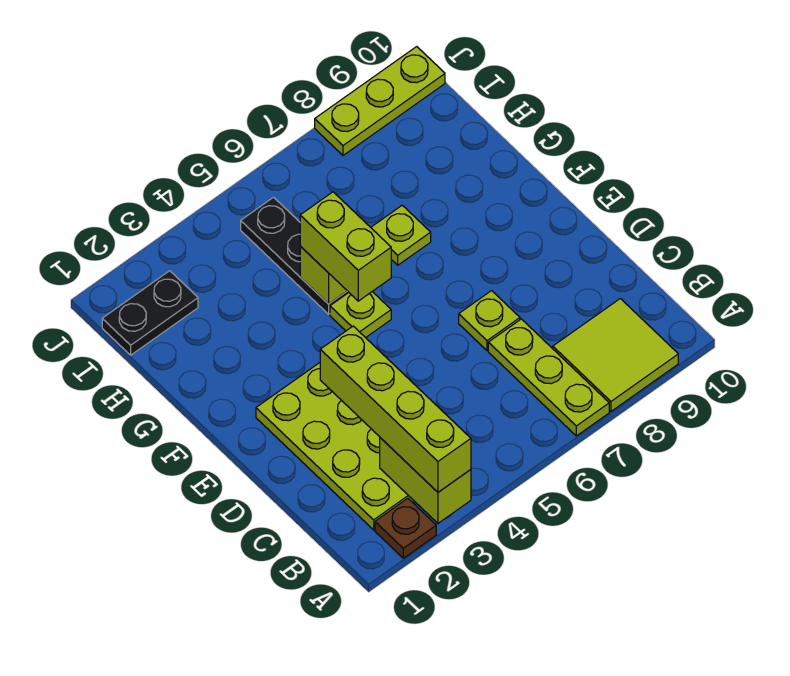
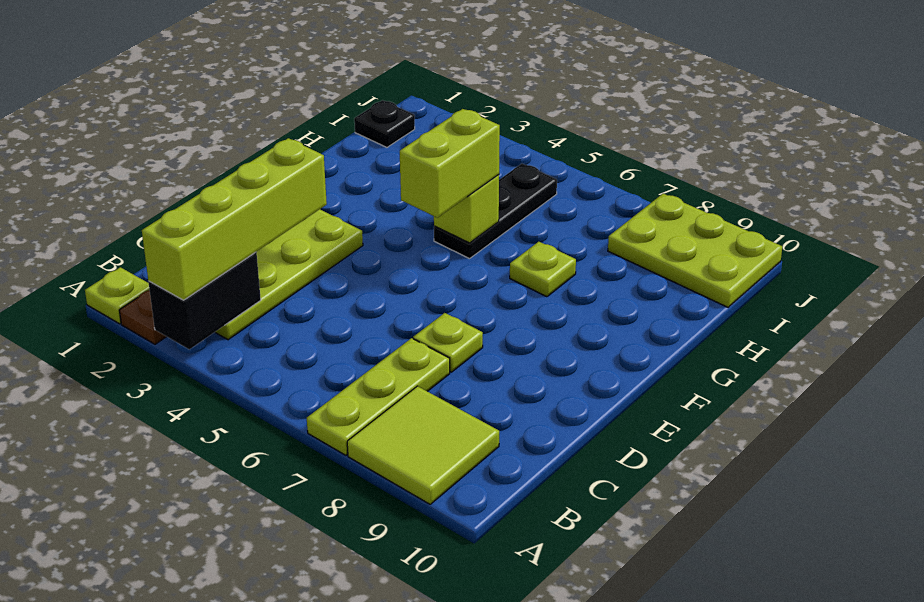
lime 1x2 brick [380,438,471,523] -> black 1x2 brick [148,252,261,349]
lime 1x1 plate [330,292,391,338] -> lime 1x1 plate moved to [85,267,149,324]
black 1x2 plate [102,271,198,355] -> black 1x1 plate [354,100,415,147]
lime 1x3 plate [315,47,445,155] -> lime 2x3 plate [608,194,782,307]

